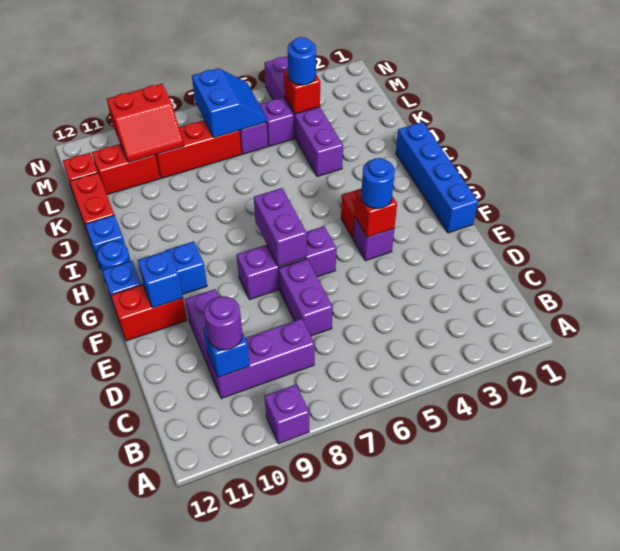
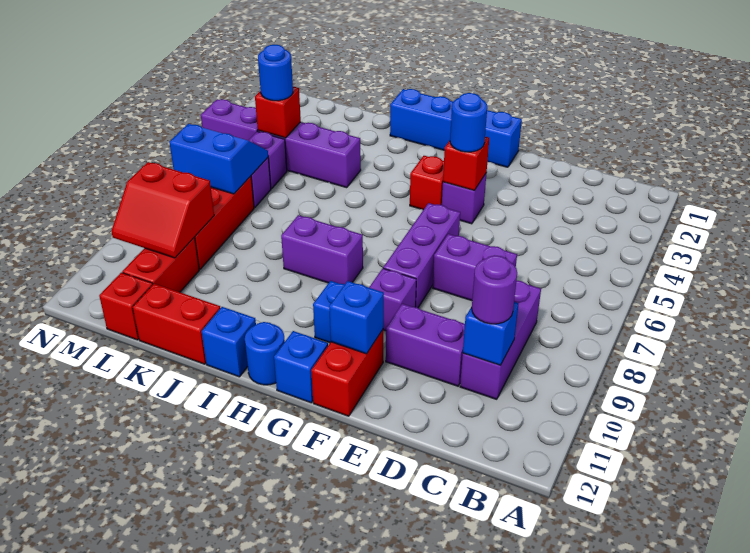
purple 1x1 brick [265,385,309,444] -> purple 1x1 brick moved to [369,268,416,331]
purple 1x2 brick [254,188,307,267] -> purple 1x2 brick moved to [281,215,363,284]
red 2x2 slope [107,84,184,162] -> red 2x2 slope turned to [112,162,214,258]

